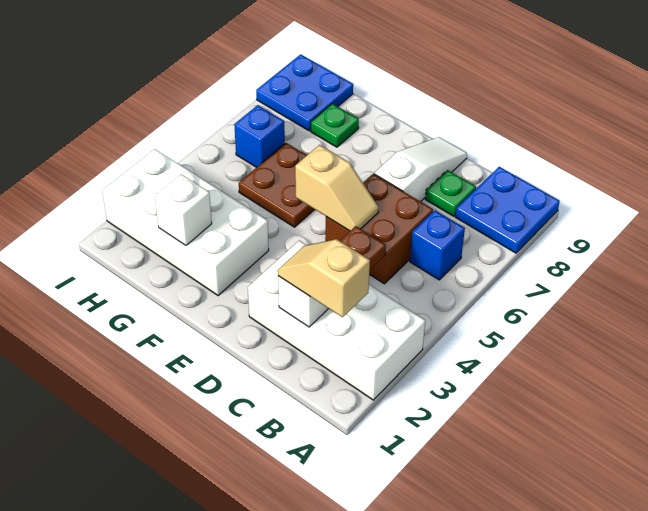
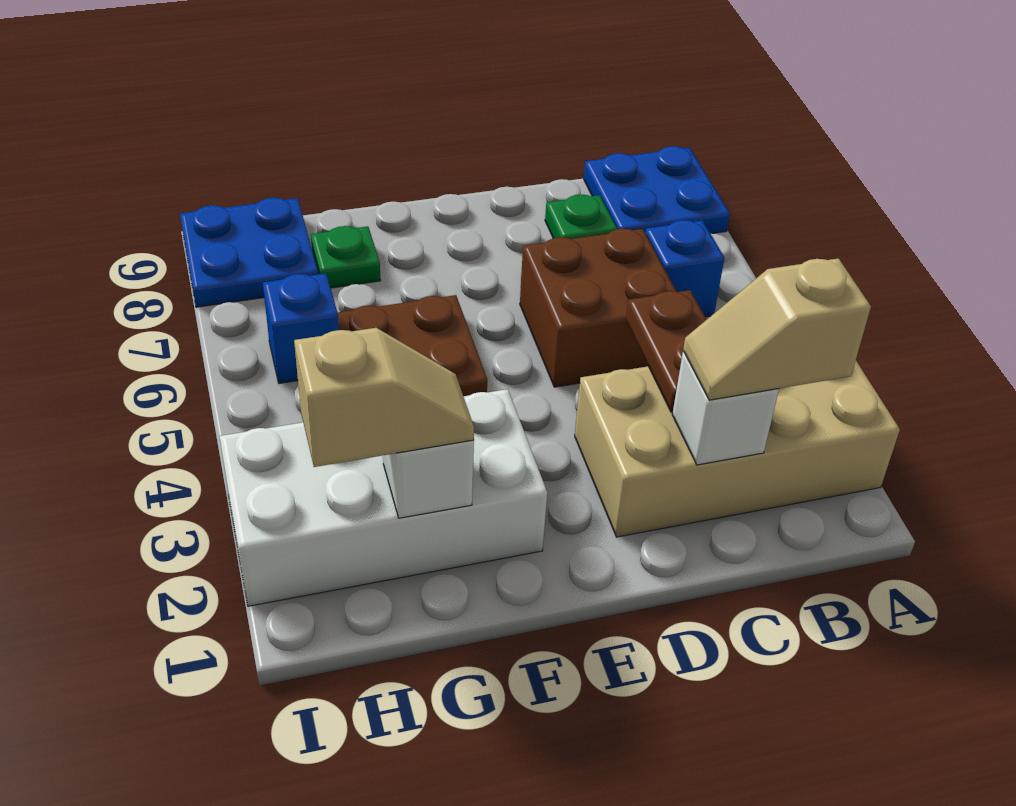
white 2x4 brick [248,241,425,400] -> tan 2x4 brick [575,361,900,537]
tan 1x2 slope [295,145,379,231] -> tan 1x2 slope moved to [294,328,474,467]
white 1x3 slope [374,137,467,202] -> none

